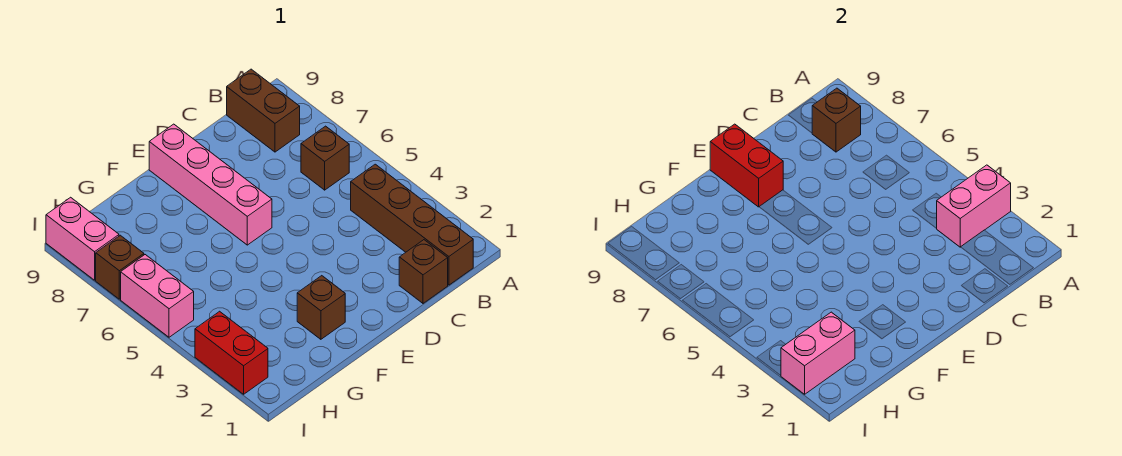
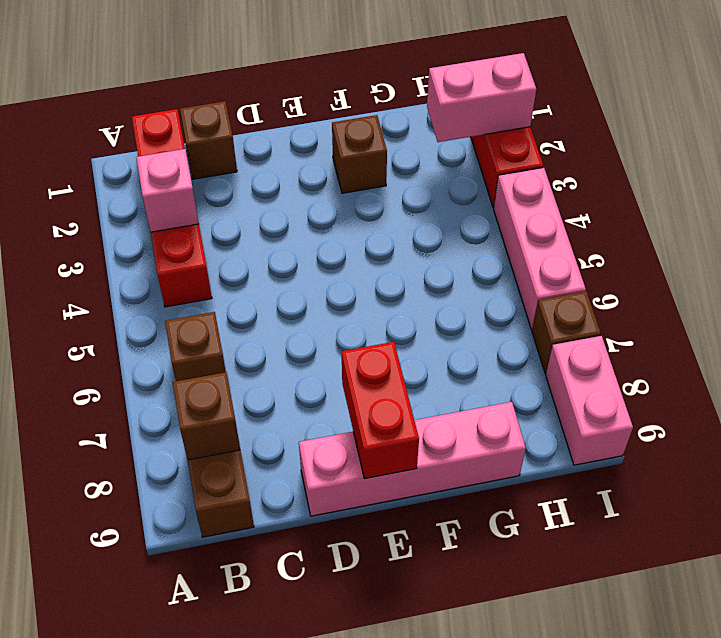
pink 1x2 brick [936,165,1011,247] -> pink 1x1 brick [136,149,199,232]
brown 1x4 brick [351,164,473,285] -> red 1x4 brick [132,109,212,307]
pink 1x4 brick [149,124,272,245] -> pink 1x4 brick turned to [299,402,526,516]
pink 1x2 brick [121,255,194,337] -> pink 1x3 brick [494,168,586,330]

